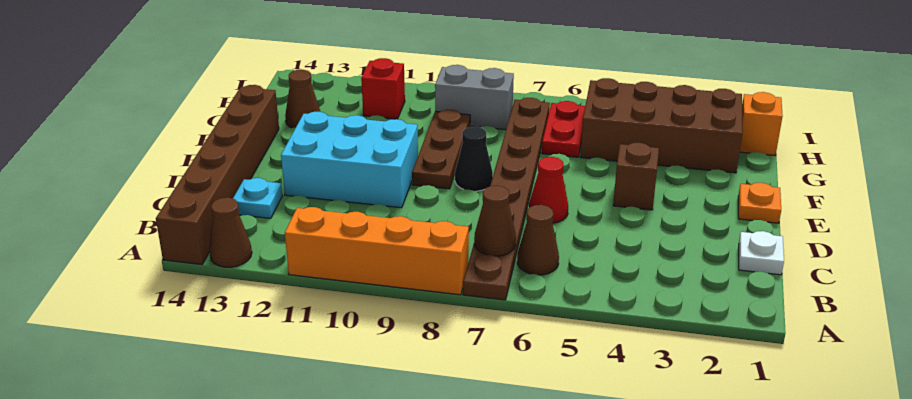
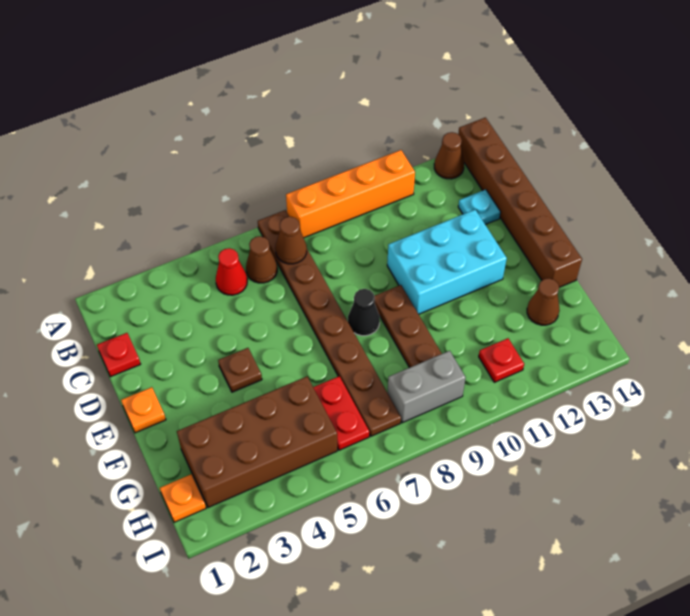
white 1x1 plate [739,231,784,275] -> red 1x1 plate [97,333,140,377]
red 1x1 cone [529,157,568,223] -> red 1x1 cone moved to [216,248,247,295]
brown 1x1 brick [613,143,659,210] -> brown 1x1 plate [218,348,262,392]
orange 1x1 brick [740,92,783,156] -> orange 1x1 plate [160,474,206,522]
red 1x1 brick [361,58,405,119] -> red 1x1 plate [479,338,524,382]

